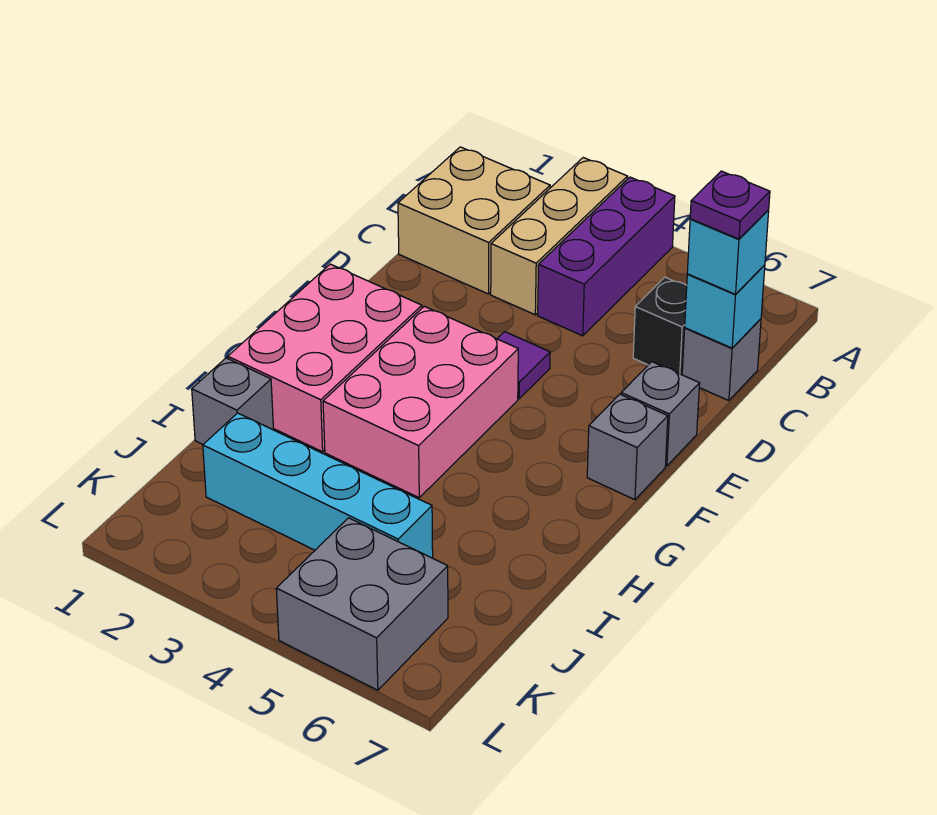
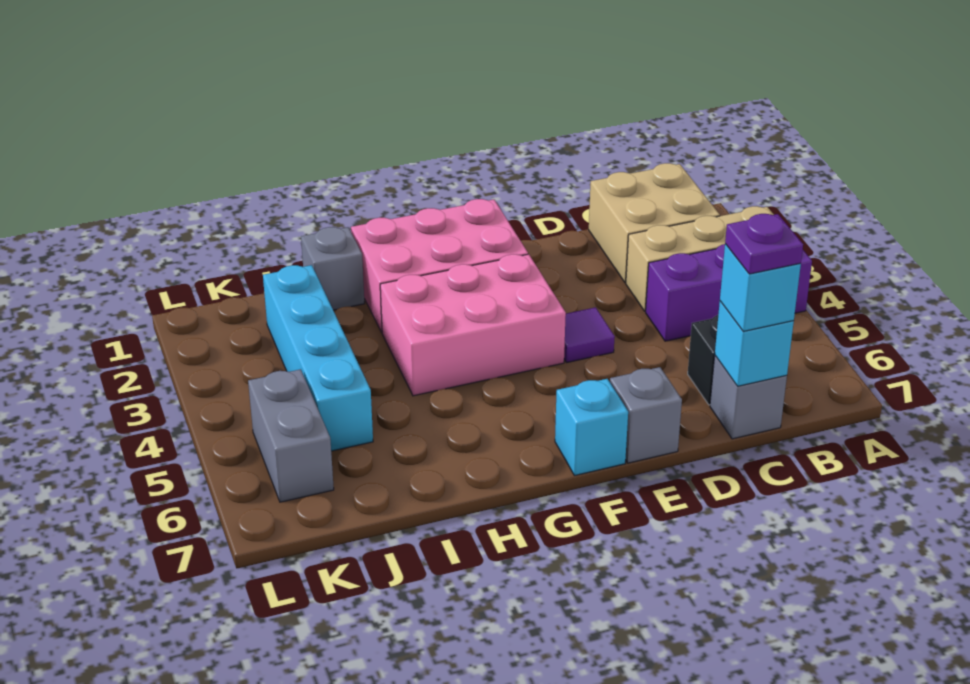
grey 1x1 brick [587,394,668,500] -> cyan 1x1 brick [555,379,628,476]
grey 2x2 brick [276,518,448,690] -> grey 1x2 brick [248,369,334,502]

